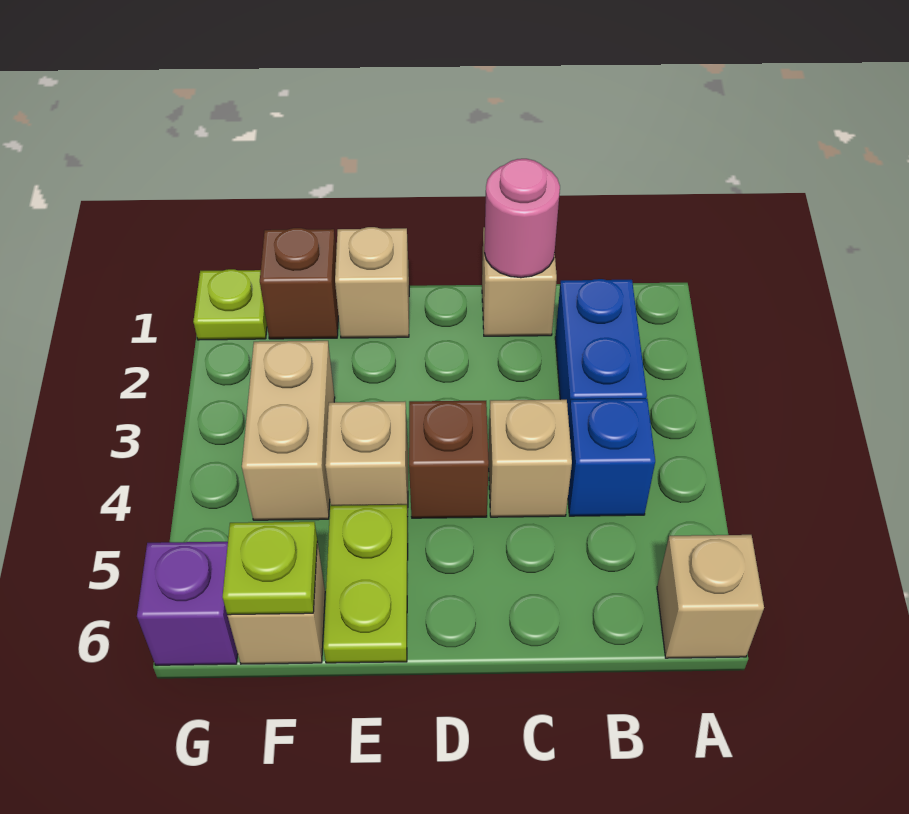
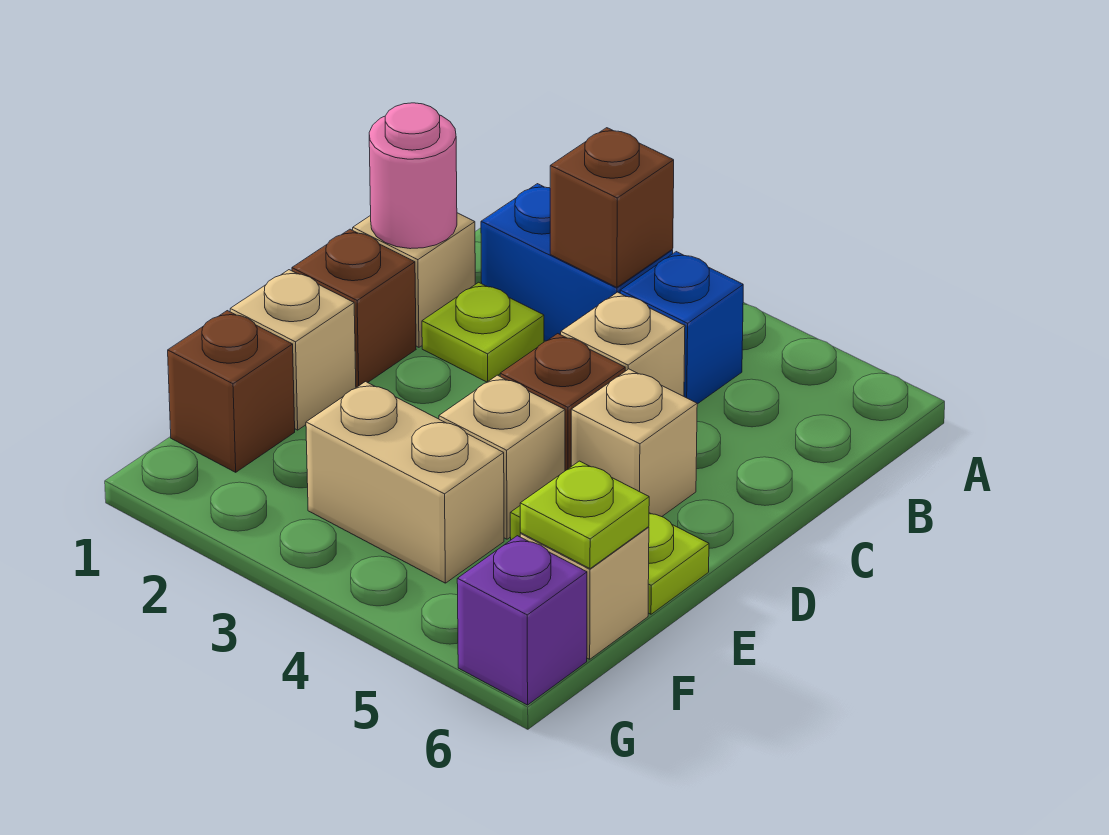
tan 1x1 brick [657,535,764,658] -> tan 1x1 brick moved to [571,369,697,517]
none -> brown 1x1 brick [550,128,674,287]
none -> brown 1x1 brick [292,229,416,387]
lime 1x1 plate [193,269,267,340] -> lime 1x1 plate moved to [422,282,544,382]

